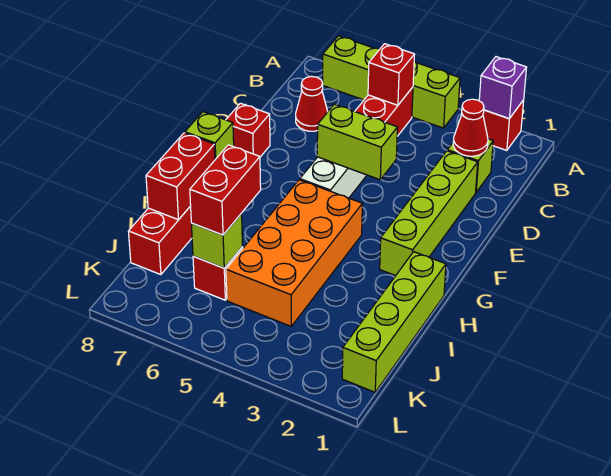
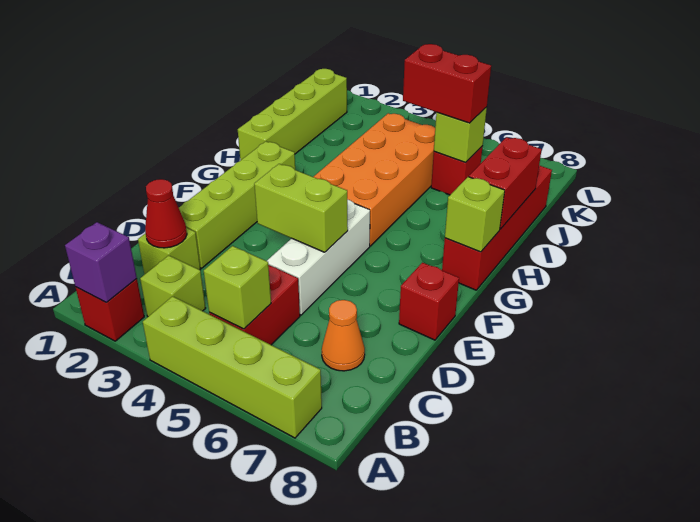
none -> lime 1x1 brick [140,255,206,316]
red 1x1 brick [368,44,415,105] -> lime 1x1 brick [204,246,271,329]
red 1x1 cone [296,76,328,131] -> orange 1x1 cone [322,300,365,371]
red 1x2 brick [190,145,261,235] -> red 1x2 brick turned to [403,44,491,123]

